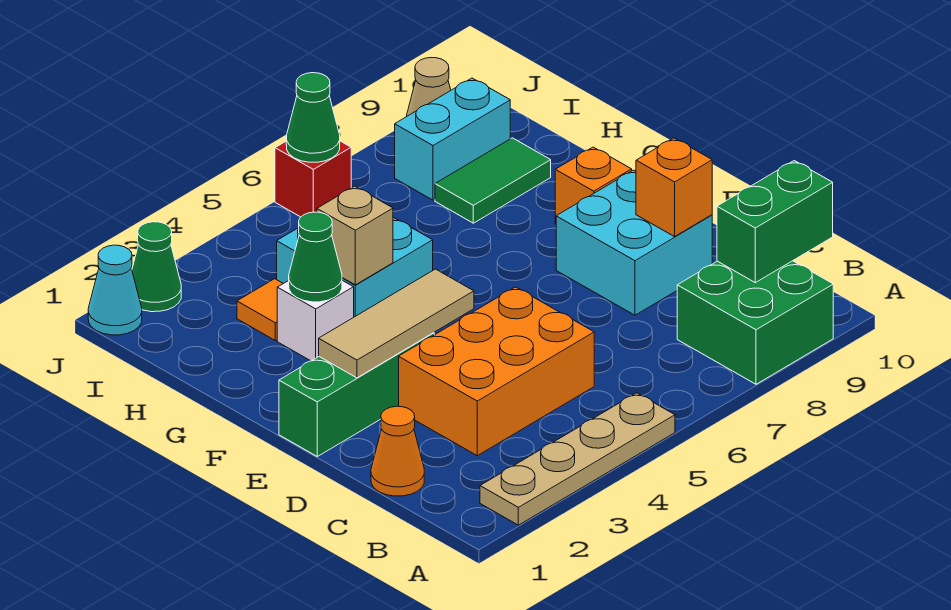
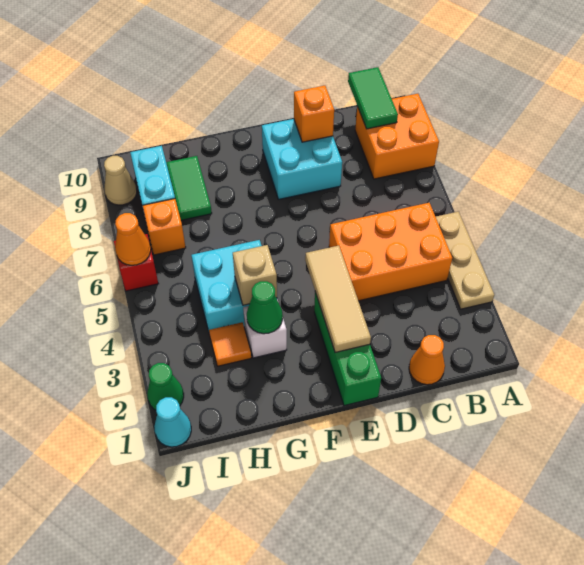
tan 1x4 plate [480,393,675,525] -> tan 1x3 plate [436,212,494,309]
green 2x2 brick [677,261,833,384] -> orange 2x2 brick [355,94,439,179]
green 1x2 brick [717,161,833,283] -> green 1x2 tile [348,67,398,129]
orange 2x3 brick [399,287,594,456] -> orange 2x3 brick turned to [329,203,452,301]
orange 1x1 brick [555,147,632,224] -> orange 1x1 brick moved to [143,199,186,255]
green 1x1 cone [286,73,340,162] -> orange 1x1 cone [115,213,151,265]

